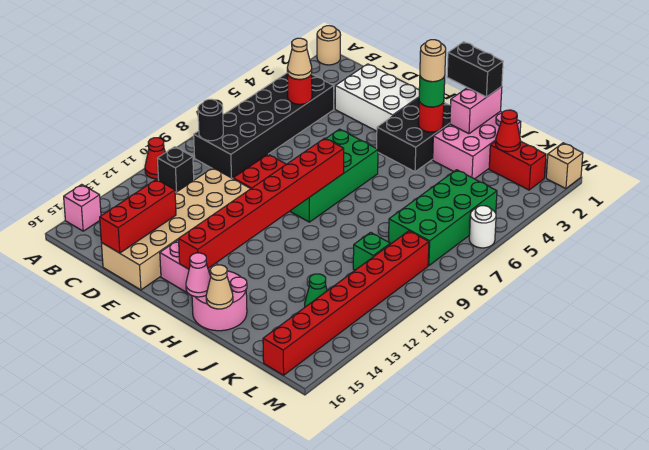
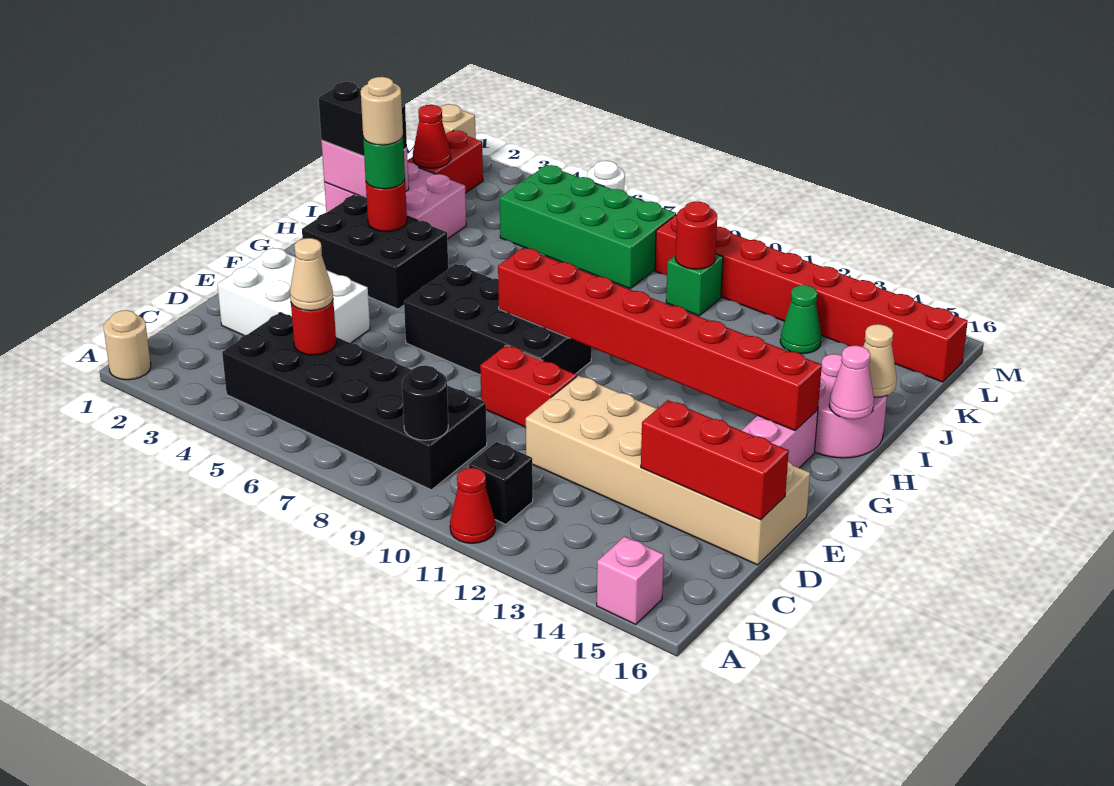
white 2x3 brick [335,64,419,131] -> white 2x3 brick turned to [217,248,370,343]
green 2x4 brick [290,129,378,222] -> black 2x4 brick [404,264,592,375]
black 1x2 brick [447,42,503,97] -> black 1x2 brick turned to [319,82,407,156]
none -> red 1x1 round brick [675,201,717,269]

